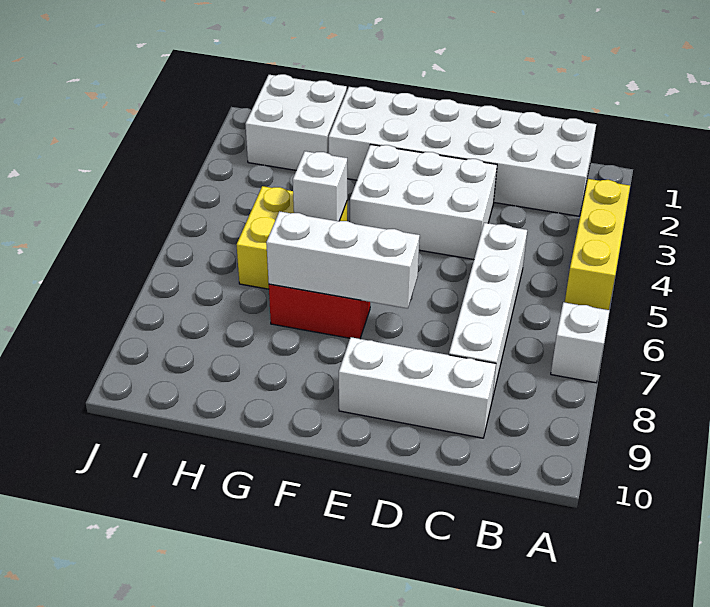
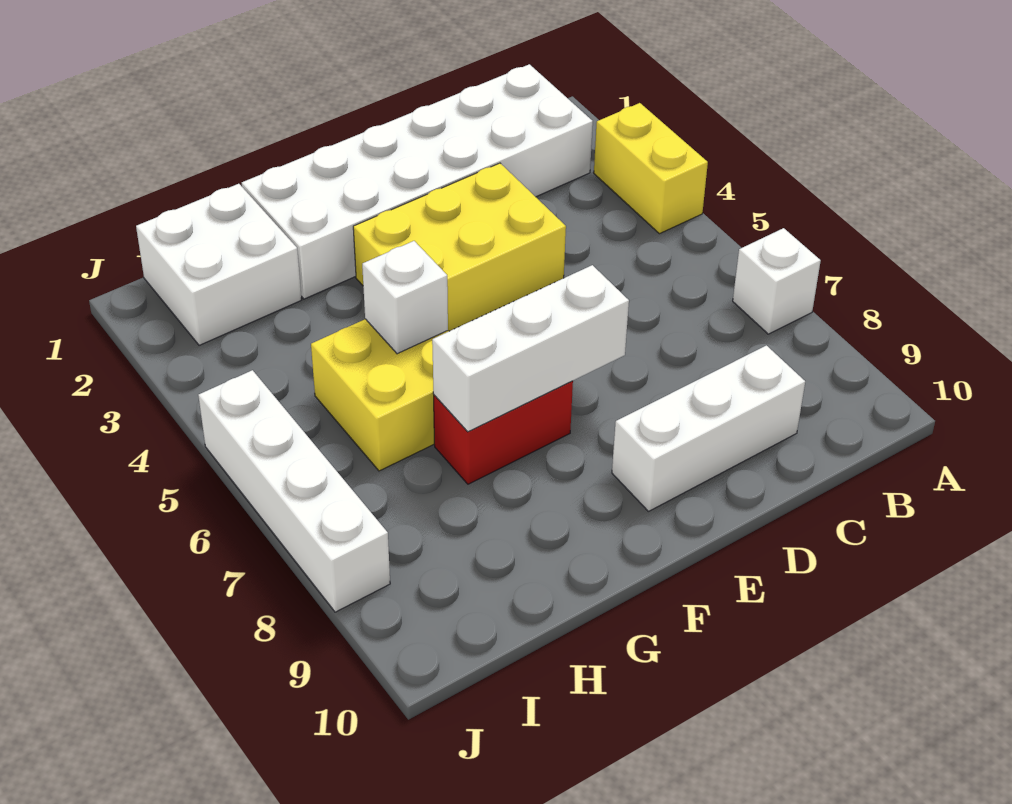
yellow 1x3 brick [565,179,630,310] -> yellow 1x2 brick [594,103,708,234]
white 1x4 brick [449,223,527,399] -> white 1x4 brick moved to [198,370,390,612]
white 2x3 brick [350,144,497,260] -> yellow 2x3 brick [353,163,566,331]

